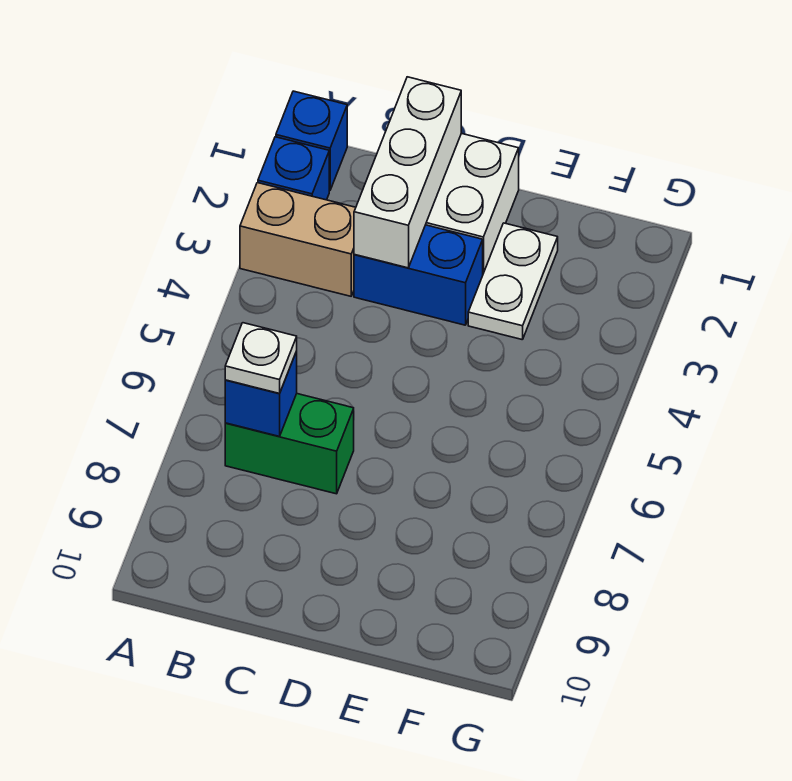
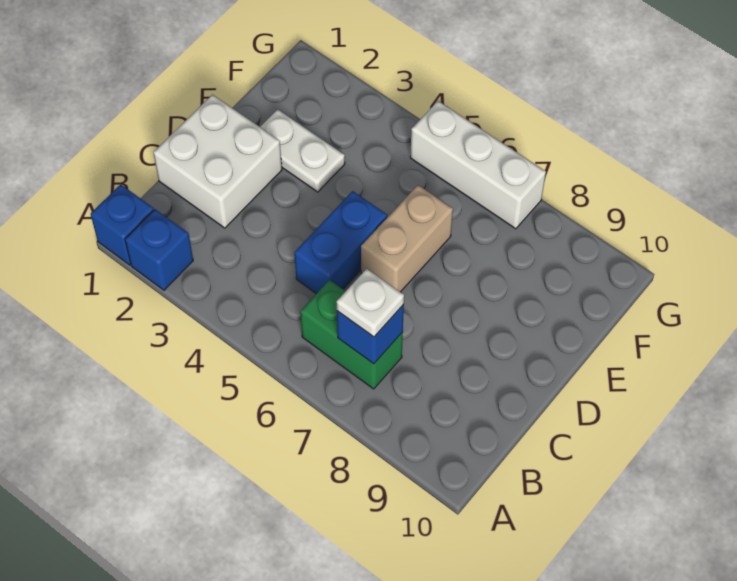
tan 1x2 brick [240,183,356,296] -> tan 1x2 brick moved to [361,185,453,292]
green 1x2 brick [225,394,354,494] -> green 1x2 brick turned to [300,280,403,389]
white 1x3 brick [354,77,461,268] -> white 1x3 brick moved to [410,101,546,229]
blue 1x2 brick [354,225,483,325] -> blue 1x2 brick moved to [294,191,387,294]

